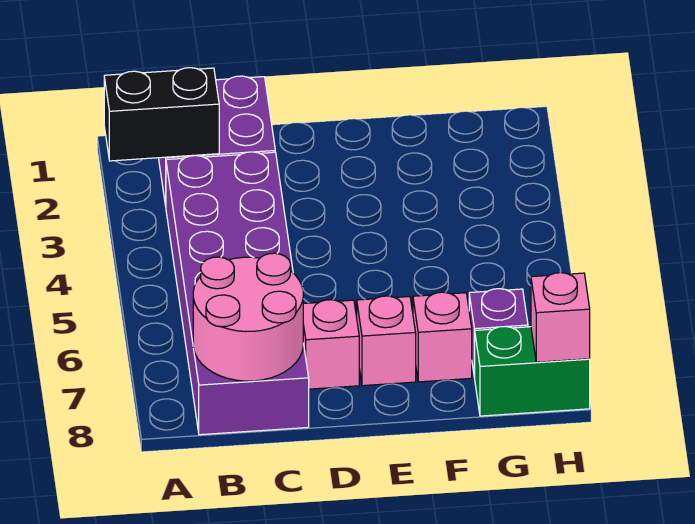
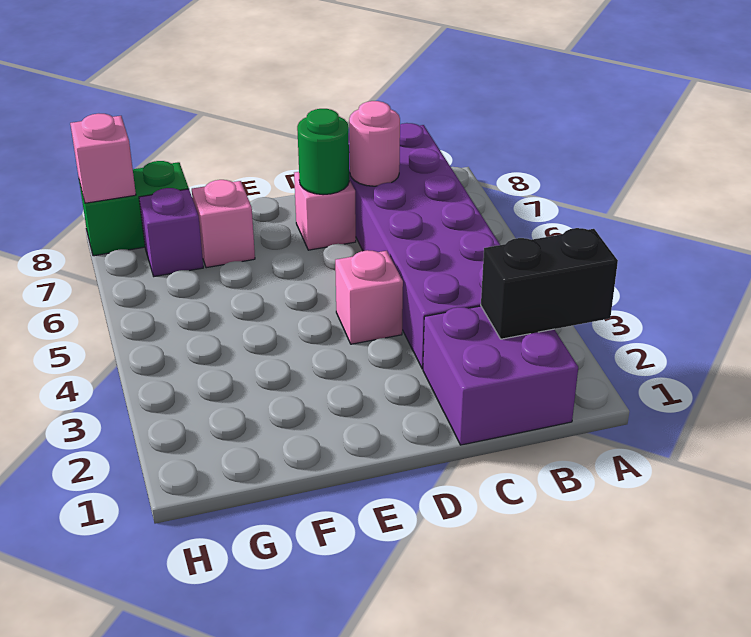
pink 2x2 round brick [193,253,303,381] -> pink 1x1 round brick [349,101,400,186]
none -> green 1x1 round brick [297,109,349,195]
pink 1x1 brick [357,296,416,386] -> pink 1x1 brick moved to [335,250,403,344]

